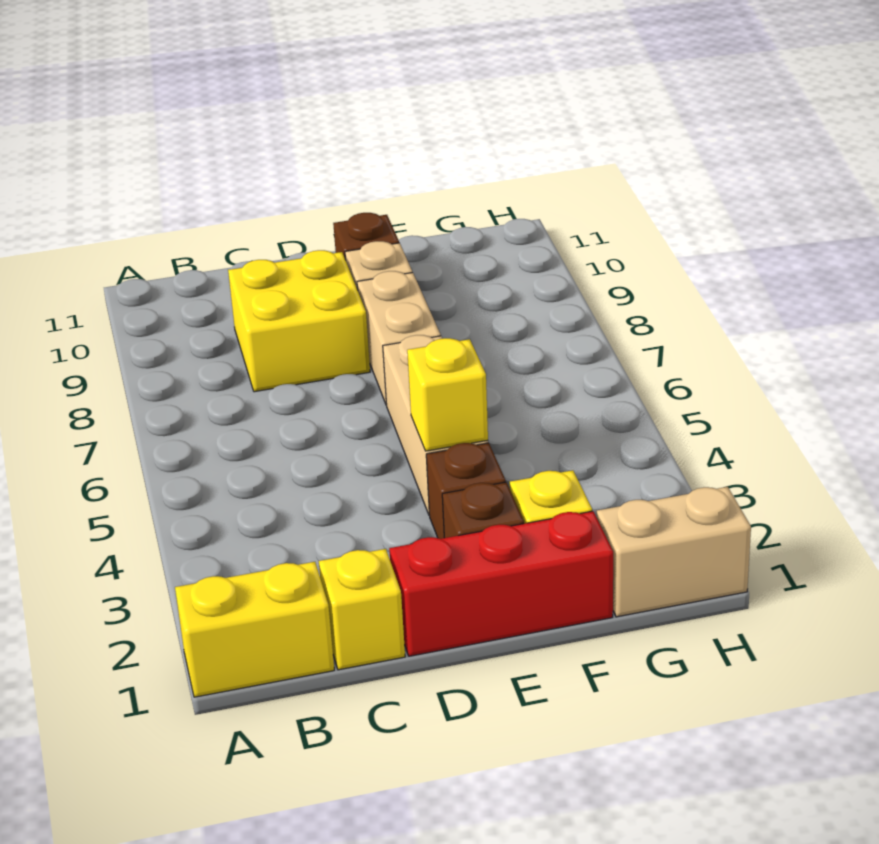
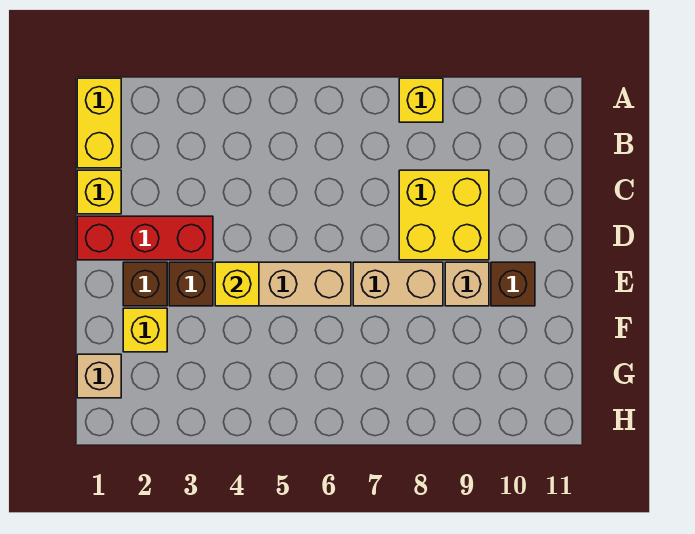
none -> yellow 1x1 brick [399,78,443,122]
red 1x3 brick [389,511,613,656] -> red 1x3 brick turned to [77,216,213,260]
tan 1x2 brick [597,487,751,617] -> tan 1x1 brick [77,354,121,398]

